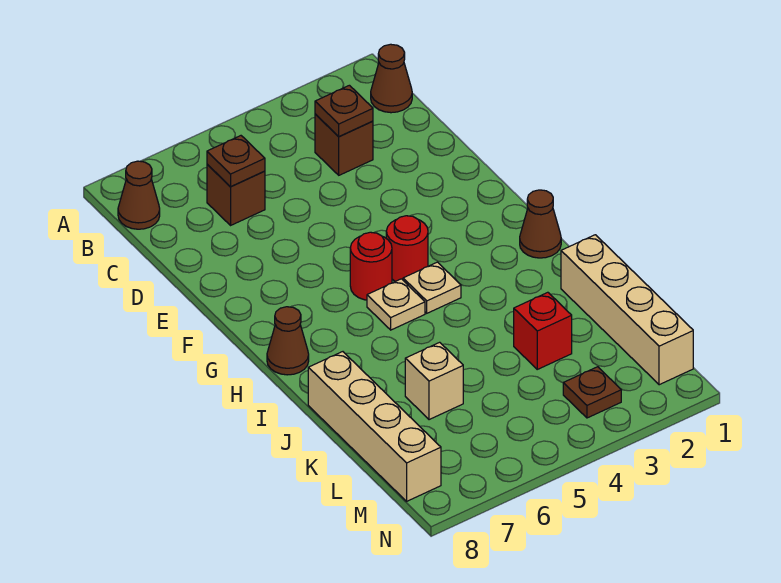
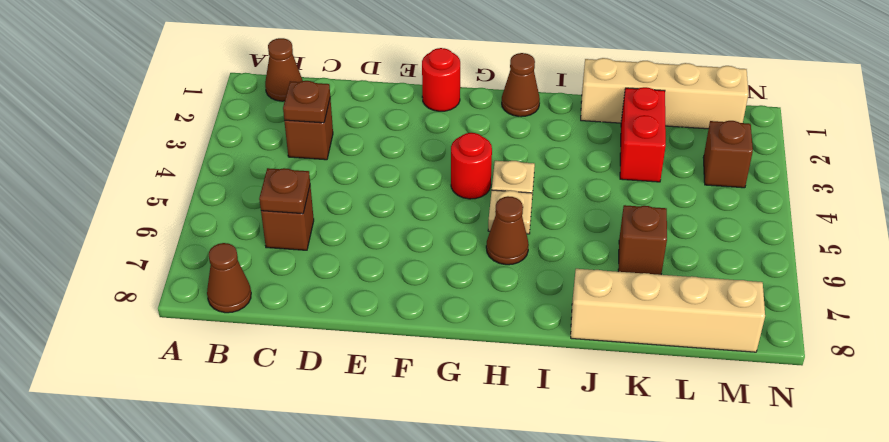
red 1x1 round brick [350,232,392,300] -> red 1x1 round brick moved to [422,48,460,111]
brown 1x1 cone [267,307,309,375] -> brown 1x1 cone moved to [486,196,529,265]
red 1x1 brick [514,292,572,369] -> red 1x2 brick [620,87,666,182]
tan 1x1 brick [405,342,463,420] -> brown 1x1 brick [618,205,667,275]
brown 1x1 plate [563,367,621,418] -> brown 1x1 brick [703,121,753,188]

